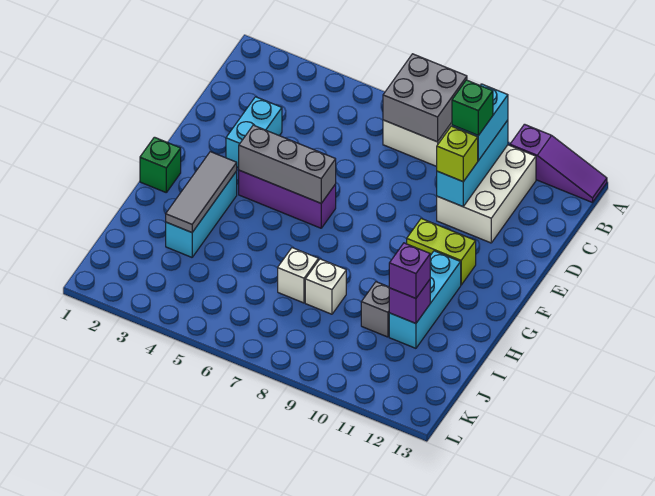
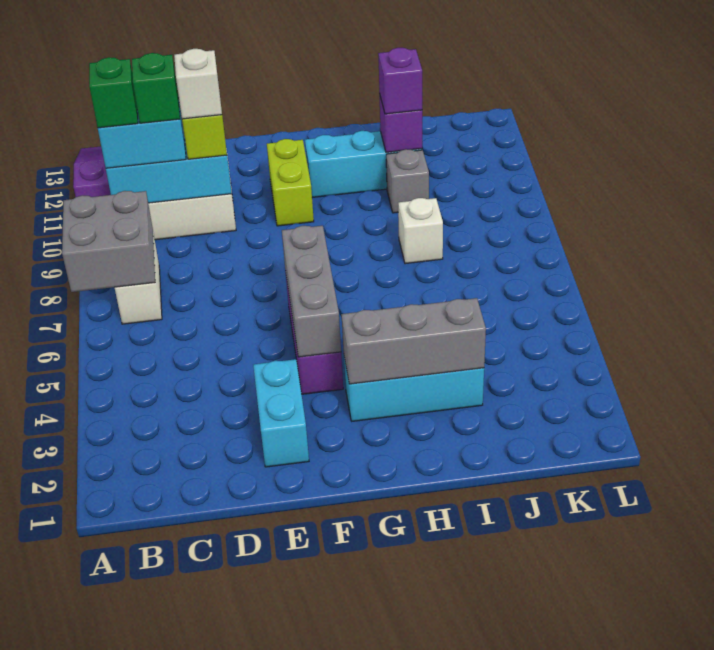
cyan 1x2 brick [226,97,282,168] -> cyan 1x2 brick turned to [253,359,309,467]
green 1x1 brick [140,137,181,192] -> green 1x1 brick moved to [89,57,138,128]
grey 1x3 tile [166,152,237,232] -> grey 1x3 brick [341,298,486,384]
white 1x1 brick [278,248,318,303] -> white 1x1 brick moved to [174,49,222,119]

